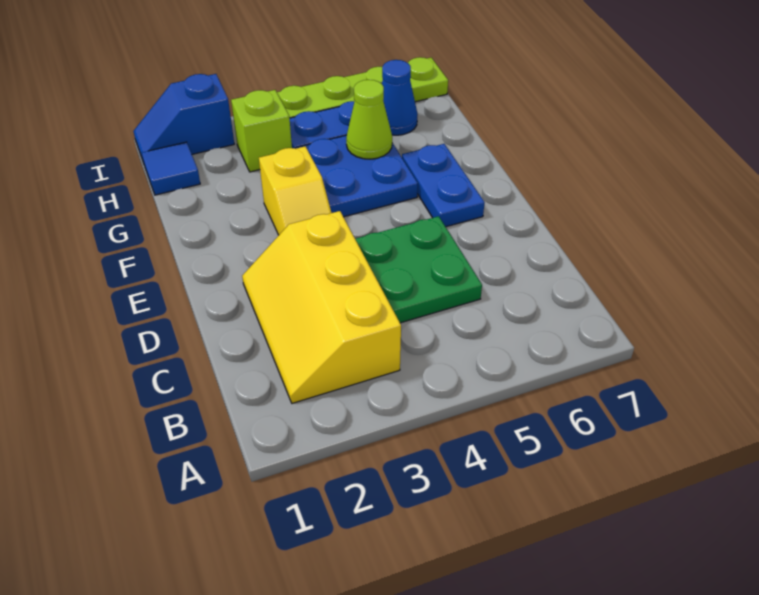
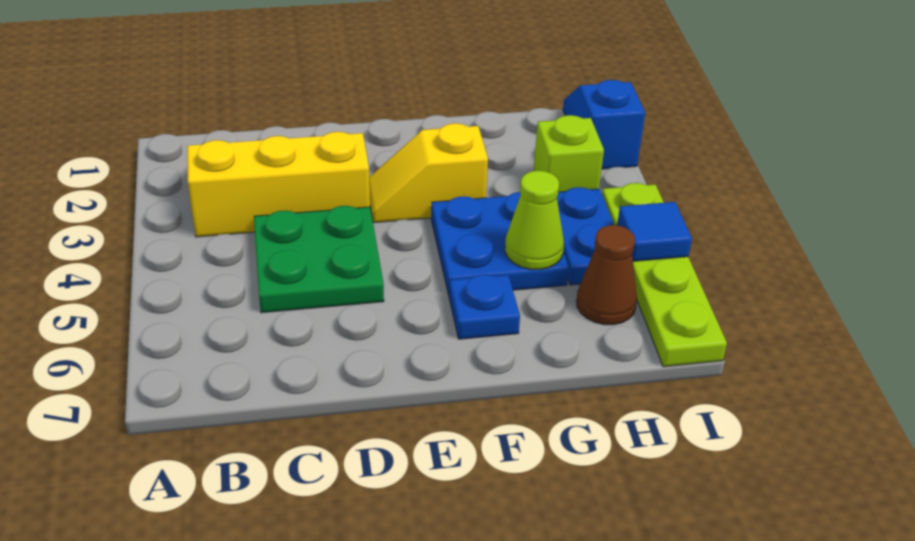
blue 1x2 plate [402,144,485,227] -> blue 1x1 plate [449,275,520,339]
blue 1x1 tile [142,142,200,195] -> blue 1x1 tile moved to [617,202,692,261]
blue 1x1 cone [382,60,418,135] -> brown 1x1 cone [576,225,637,325]

